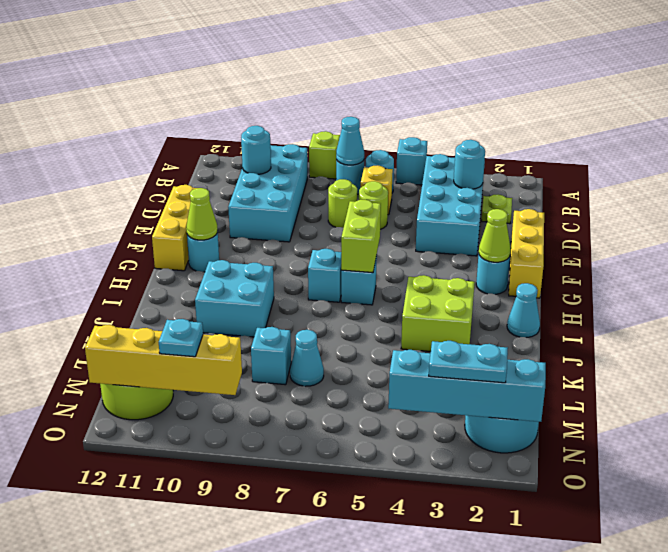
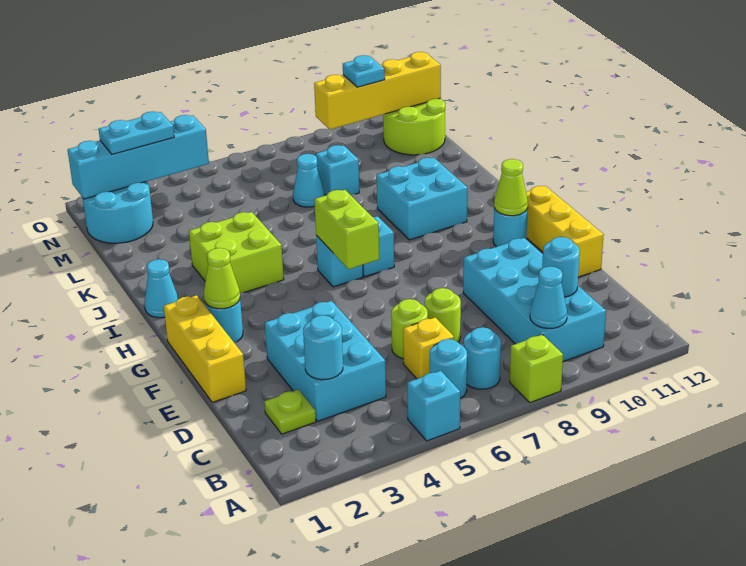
cyan 2x4 brick [416,154,485,256] -> cyan 2x3 brick [265,301,386,421]
cyan 1x1 cone [336,117,364,165] -> cyan 1x1 cone moved to [530,266,567,328]

